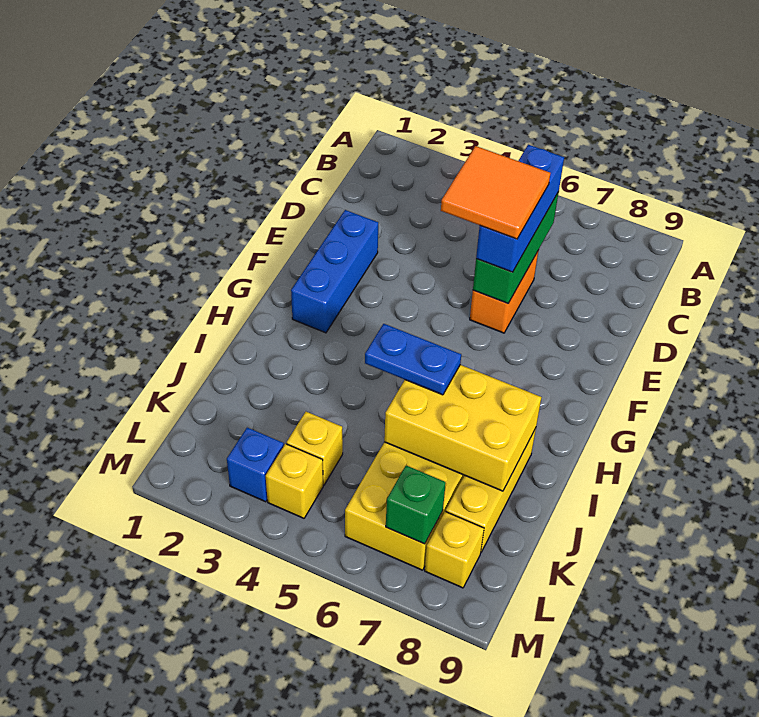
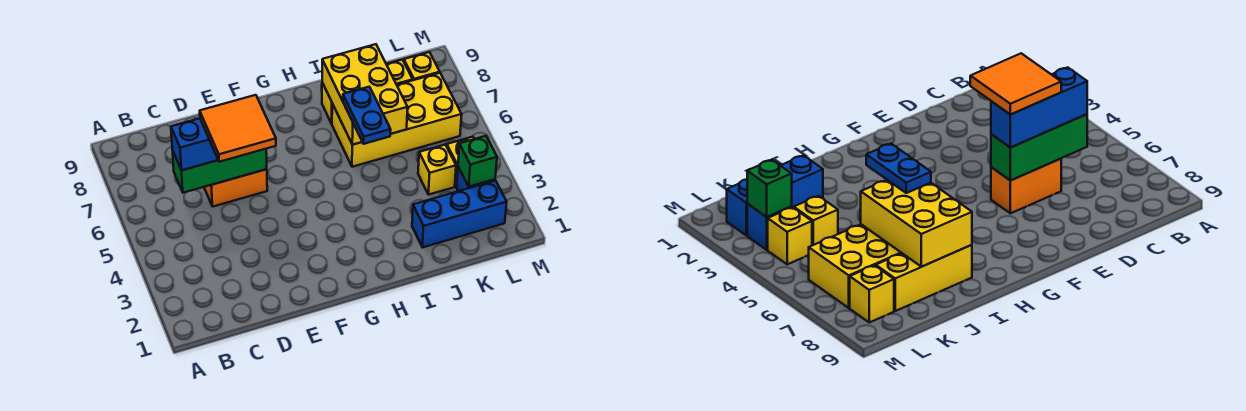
blue 1x3 brick [291,210,378,333] -> blue 1x3 brick moved to [412,181,507,248]
green 1x1 brick [386,466,446,544] -> green 1x1 brick moved to [458,136,497,187]

